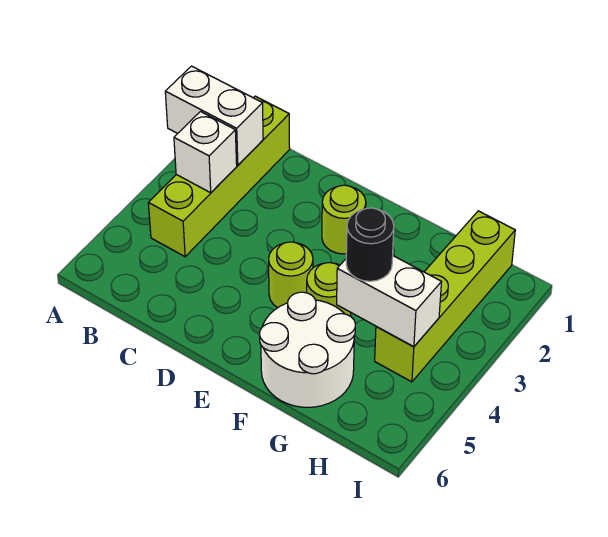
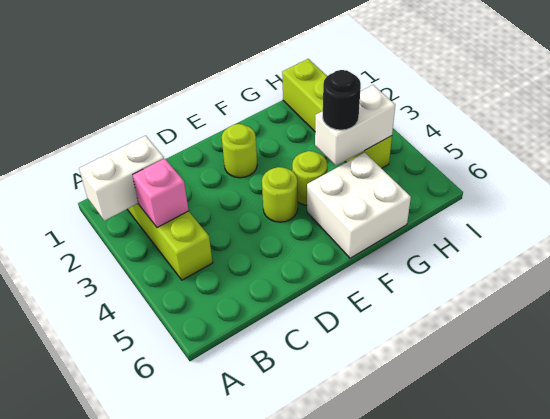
white 1x1 brick [174,112,237,193] -> pink 1x1 brick [133,159,189,228]
white 2x2 round brick [260,292,355,407] -> white 2x2 brick [307,152,411,258]

